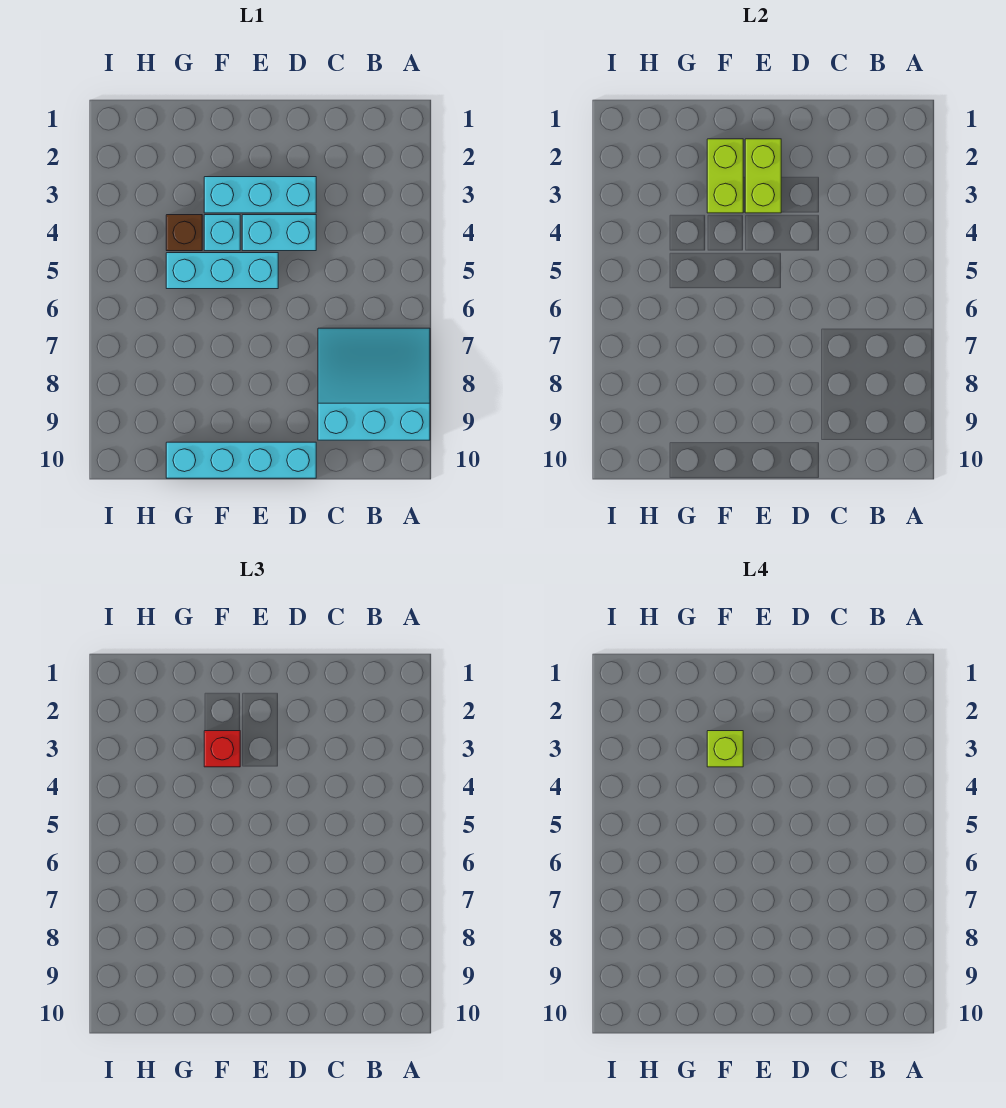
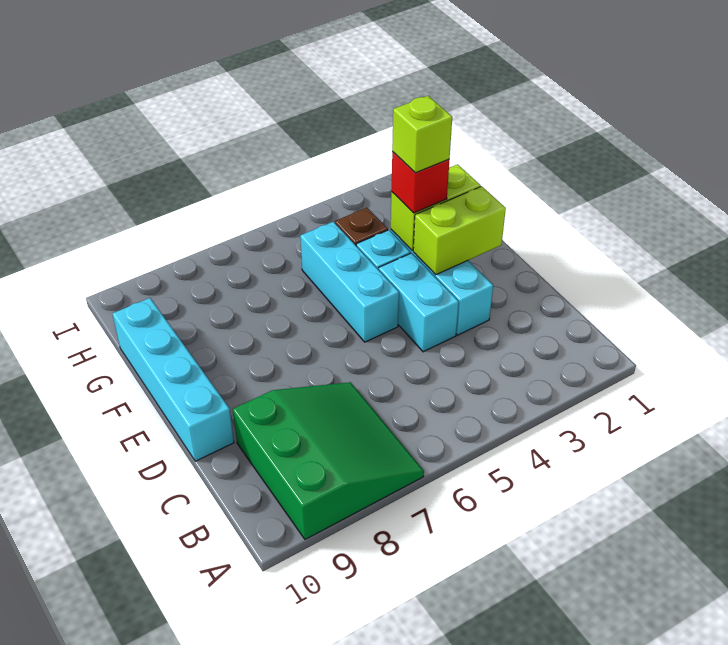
cyan 3x3 slope [318,328,430,440] -> green 3x3 slope [233,382,424,539]

